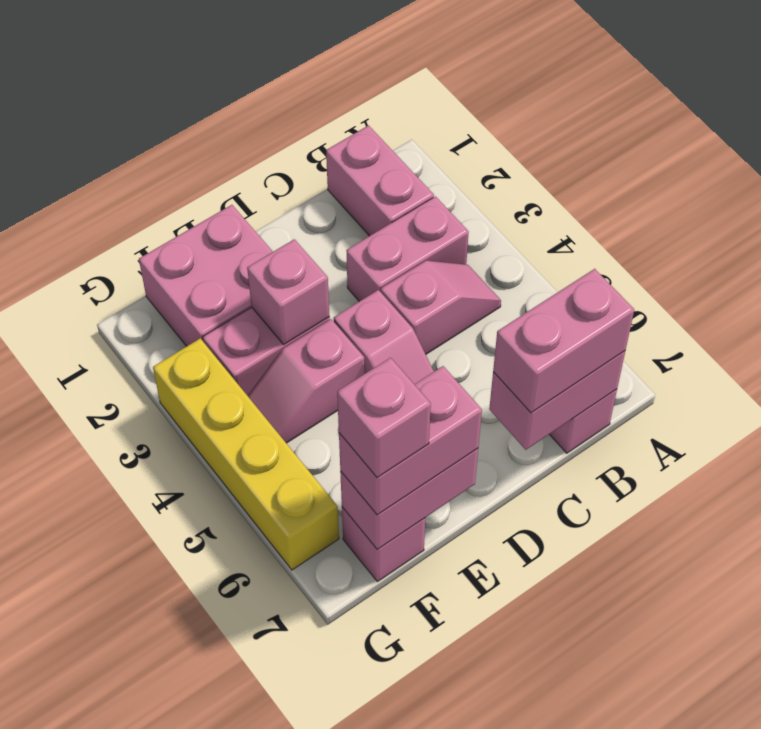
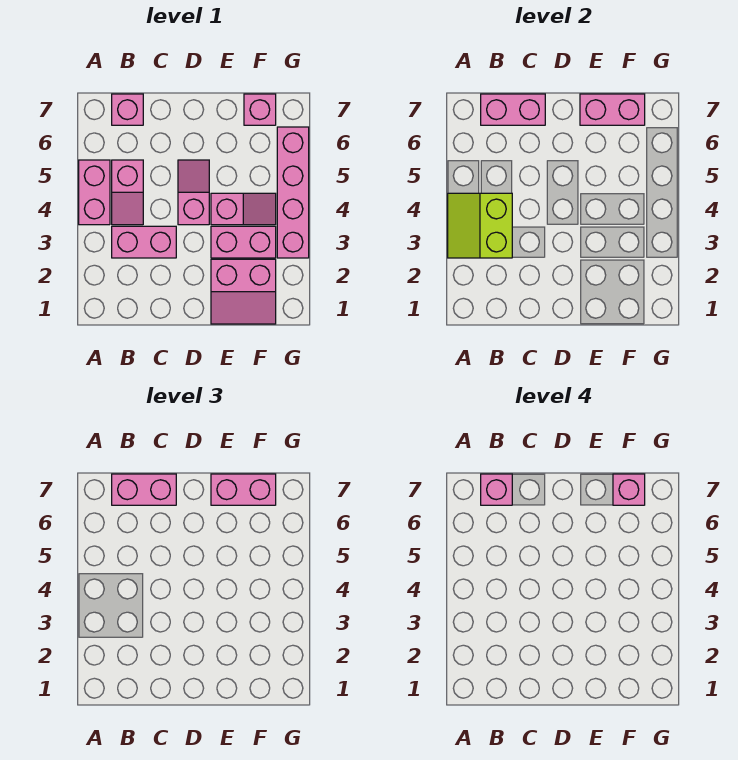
none -> lime 2x2 slope [448,193,512,258]
pink 1x2 brick [326,126,434,236] -> pink 1x2 brick moved to [79,160,110,225]
pink 1x2 slope [381,261,501,354] -> pink 1x2 slope turned to [112,160,143,225]
pink 2x2 brick [139,205,273,346] -> pink 2x2 slope [211,259,276,324]
pink 1x1 brick [247,239,329,344] -> pink 1x1 brick moved to [481,474,512,505]
yellow 1x4 brick [153,338,339,570] -> pink 1x4 brick [277,127,309,258]

